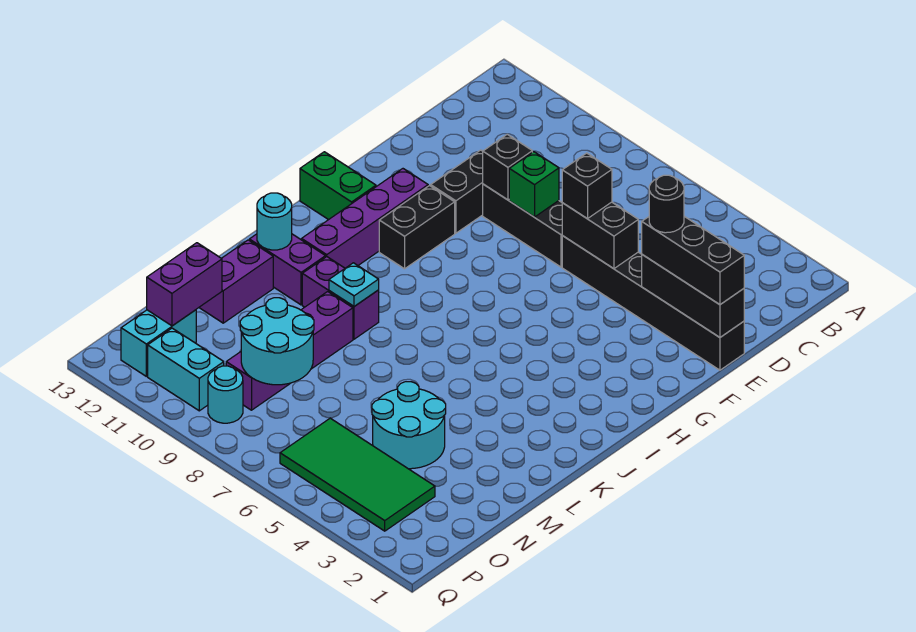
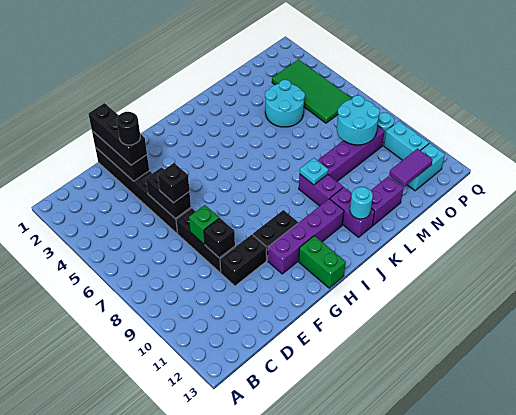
purple 1x2 brick [147,243,222,326] -> purple 1x2 tile [389,149,432,187]

